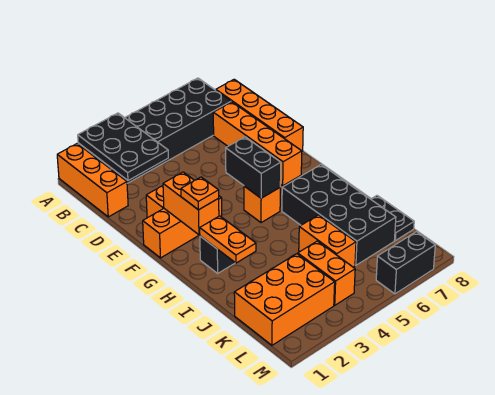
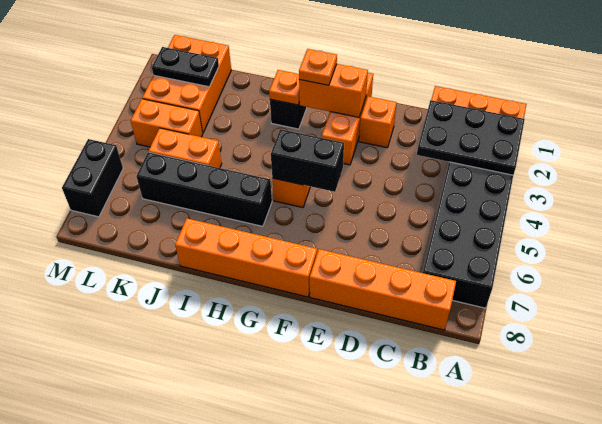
orange 1x4 brick [213,102,302,186] -> orange 1x4 brick moved to [175,218,317,297]
orange 1x2 plate [200,216,256,263] -> orange 1x1 plate [269,70,300,105]
black 2x4 brick [282,165,396,265] -> black 1x4 brick [136,152,272,226]
black 1x2 plate [371,196,414,240] -> black 1x2 plate moved to [152,47,219,87]

